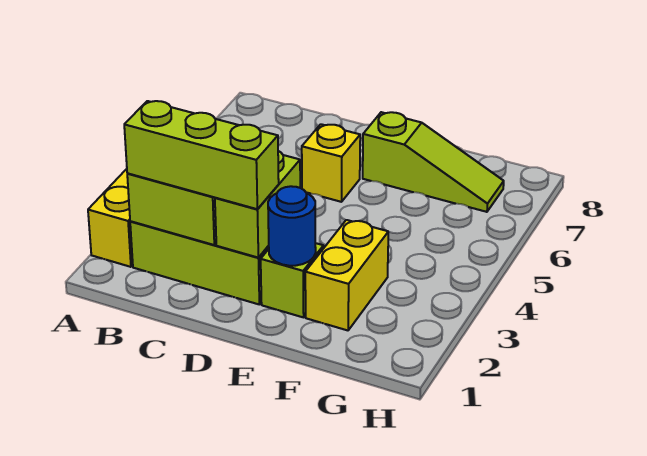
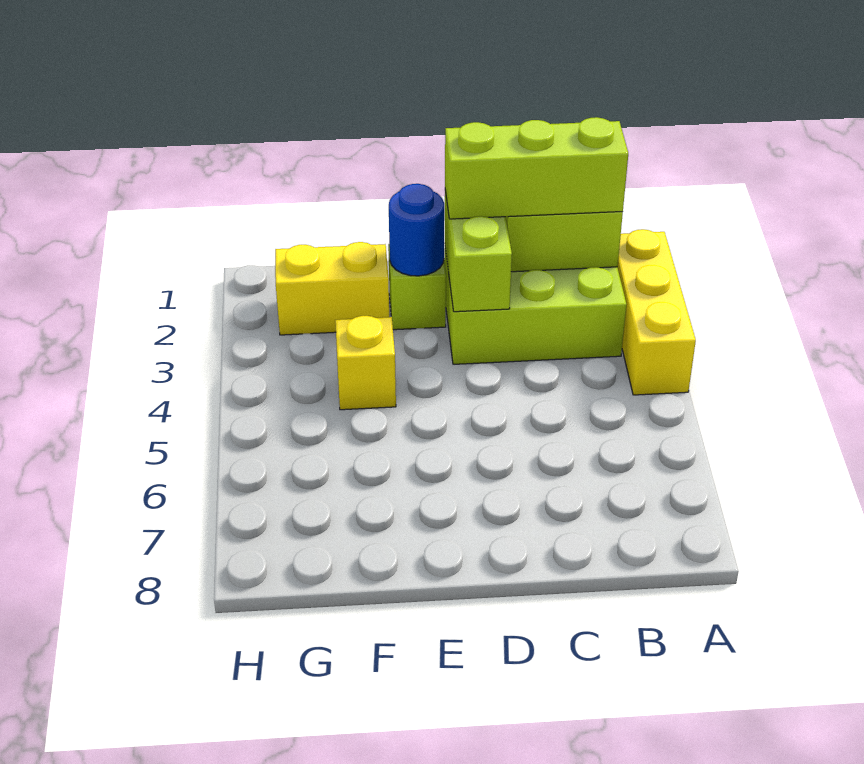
yellow 1x1 brick [302,124,360,202] -> yellow 1x1 brick moved to [335,316,396,410]
lime 1x3 slope [363,112,504,212] -> none
yellow 1x2 brick [305,220,388,330] -> yellow 1x2 brick turned to [275,242,389,335]

